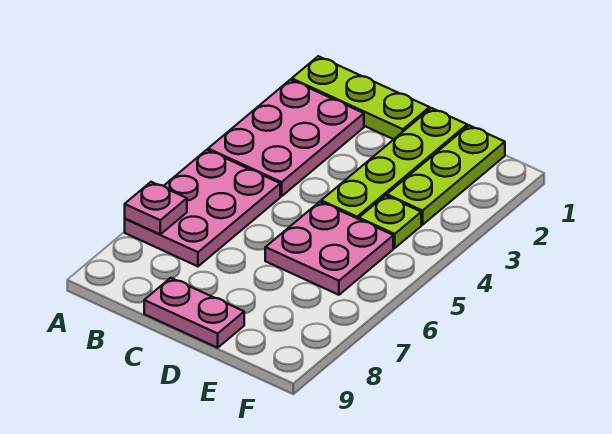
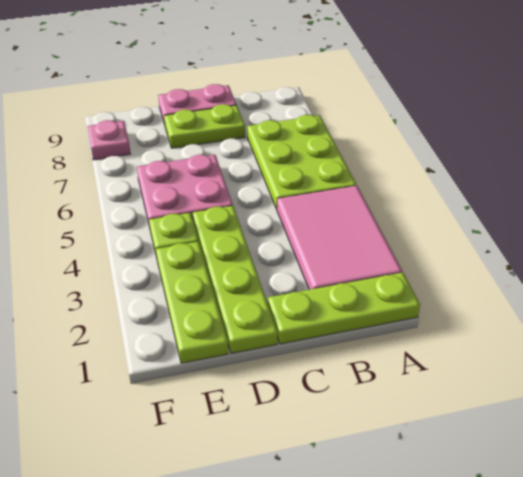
pink 2x3 plate [208,80,364,196] -> pink 2x3 tile [277,186,402,290]
pink 2x3 plate [125,150,280,266] -> lime 2x3 plate [247,115,356,209]
pink 1x1 plate [125,182,187,234] -> pink 1x1 plate moved to [87,120,131,160]
none -> lime 1x2 plate [164,104,245,148]

